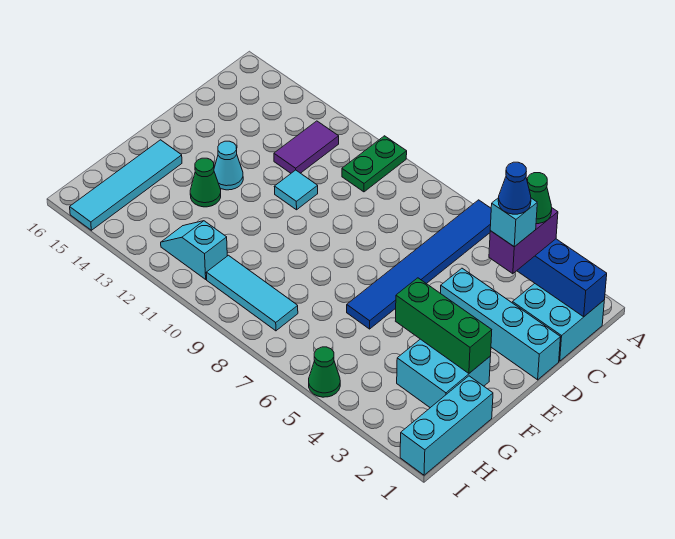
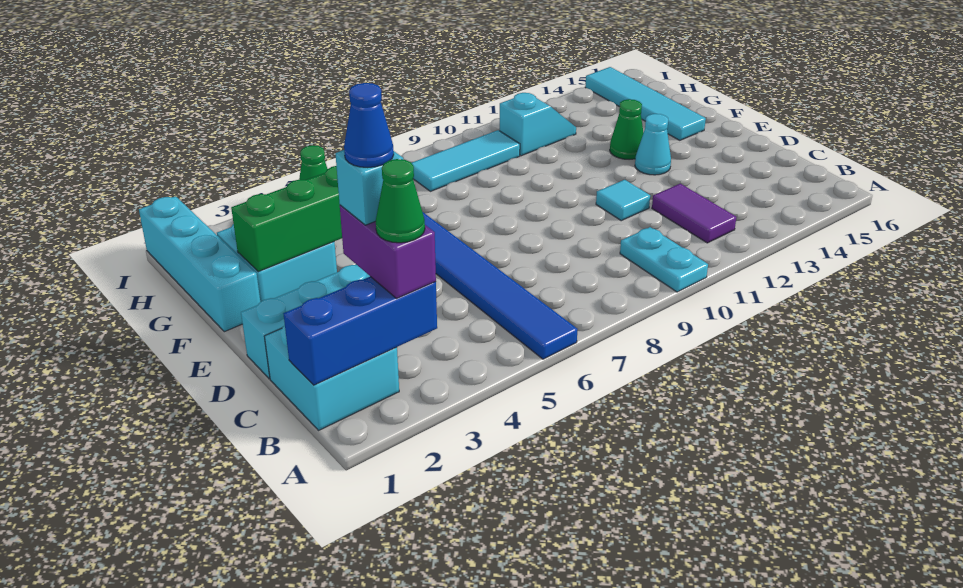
green 1x2 plate [342,136,407,192] -> cyan 1x2 plate [620,227,708,292]
cyan 1x3 brick [400,376,493,475] -> cyan 1x4 brick [139,196,260,332]

